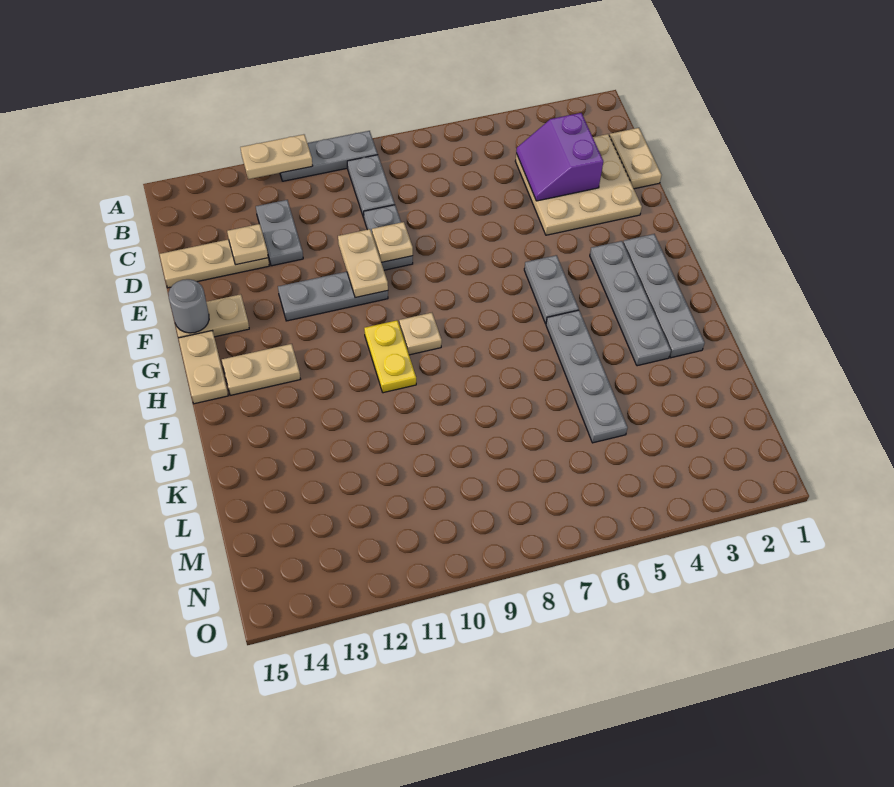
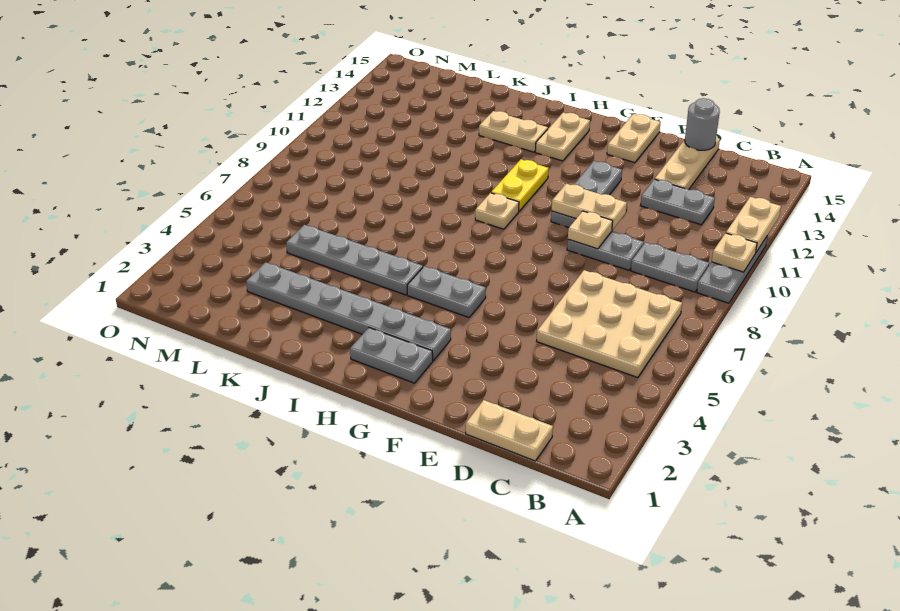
tan 3x3 plate [515,134,642,235] -> tan 3x3 plate moved to [537,270,682,378]
purple 2x2 slope [516,113,603,201] -> none
tan 1x1 plate [227,224,268,265] -> tan 1x1 plate moved to [712,233,757,272]
grey 1x1 round brick [168,279,209,333] -> grey 1x1 round brick moved to [685,98,720,150]
grey 1x4 plate [623,234,705,358] -> grey 1x2 plate [350,328,433,383]
grey 1x4 plate [590,241,671,366] -> grey 1x6 plate [246,262,451,360]
tan 1x2 plate [179,331,228,404] -> tan 1x2 plate moved to [479,111,548,152]
yellow 1x2 plate [364,320,416,393] -> yellow 1x2 plate turned to [491,159,549,211]

